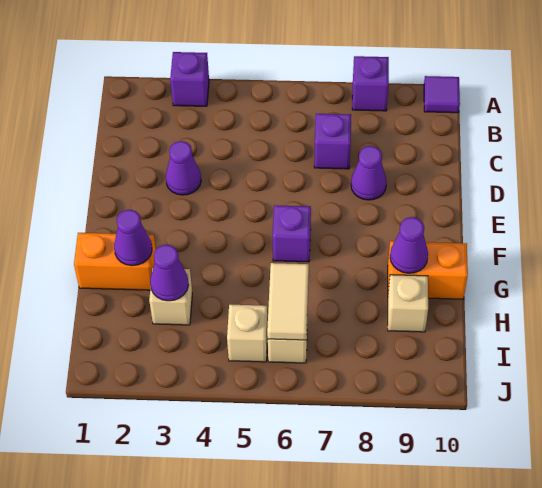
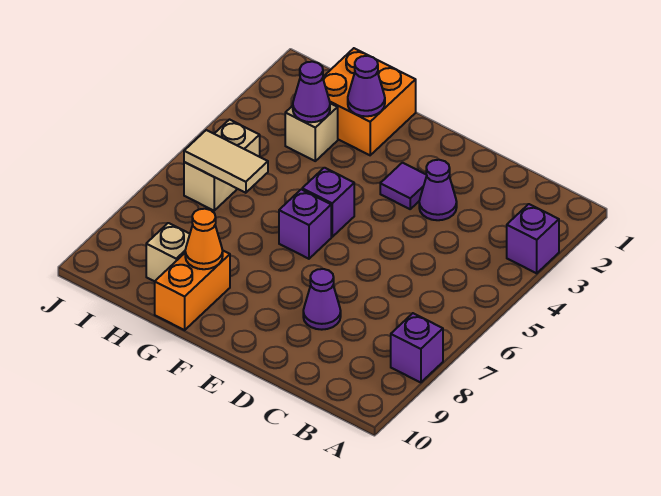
purple 1x1 tile [424,76,460,113] -> purple 1x1 tile moved to [380,163,427,209]
purple 1x1 brick [314,114,351,169] -> purple 1x1 brick moved to [302,168,354,237]
orange 1x2 brick [74,233,156,290] -> orange 2x2 brick [323,48,416,155]
purple 1x1 cone [390,217,428,273] -> orange 1x1 cone [185,209,223,269]

